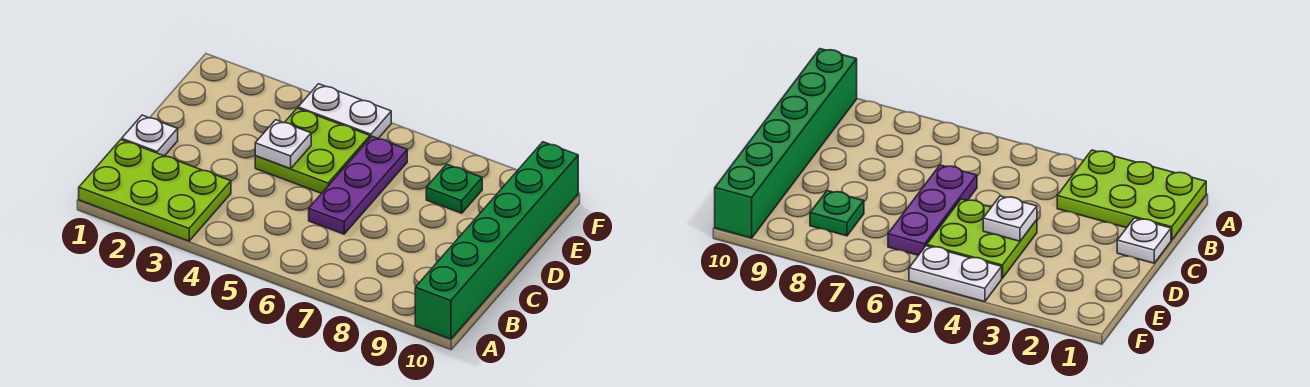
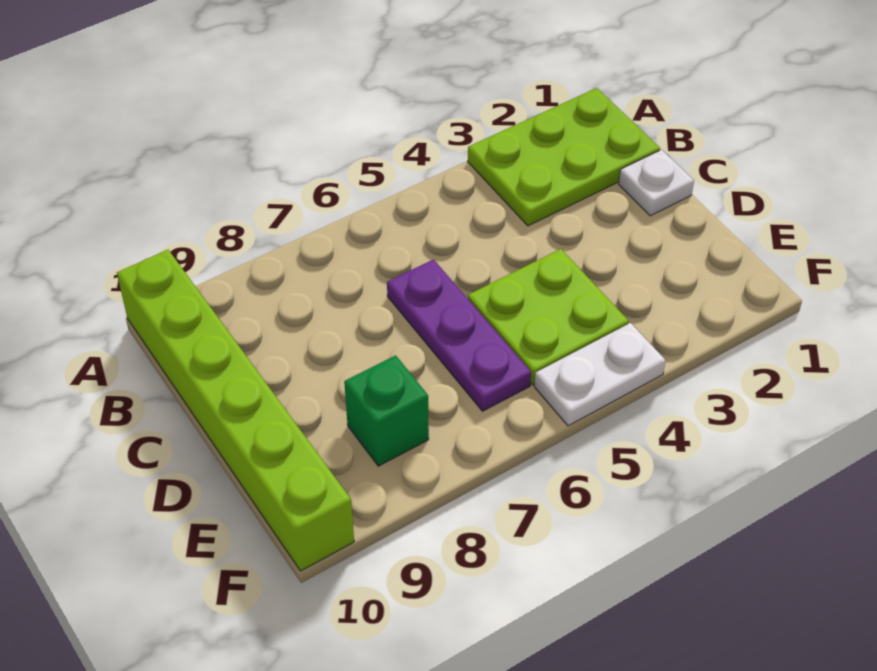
green 1x6 brick [415,142,578,339] -> lime 1x6 brick [117,250,354,571]
white 1x1 plate [255,120,311,169] -> none
green 1x1 plate [426,164,482,213] -> green 1x1 brick [344,355,429,466]

